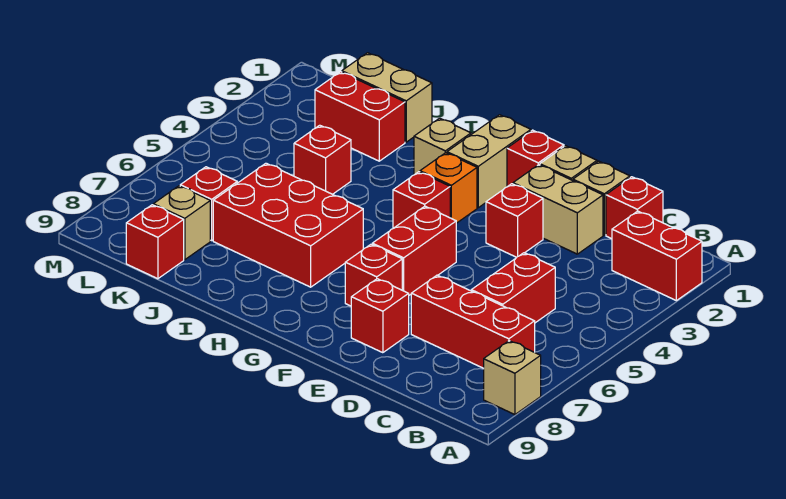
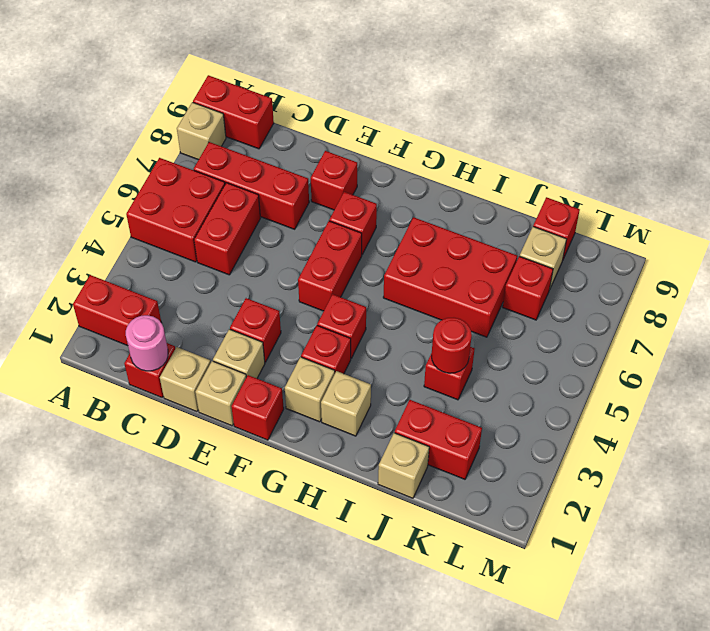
none -> red 2x2 brick [126,158,225,262]
none -> red 1x2 brick [193,75,274,149]
none -> pink 1x1 round brick [126,315,168,371]
tan 1x2 brick [513,165,603,254] -> tan 1x1 brick [213,329,265,378]
tan 1x2 brick [447,115,531,208] -> tan 1x1 brick [285,357,335,422]
orange 1x1 brick [420,153,477,223] -> red 1x1 brick [301,326,351,374]
tan 1x2 brick [342,53,432,142] -> tan 1x1 brick [378,433,429,498]
none -> red 1x1 round brick [432,318,472,373]

